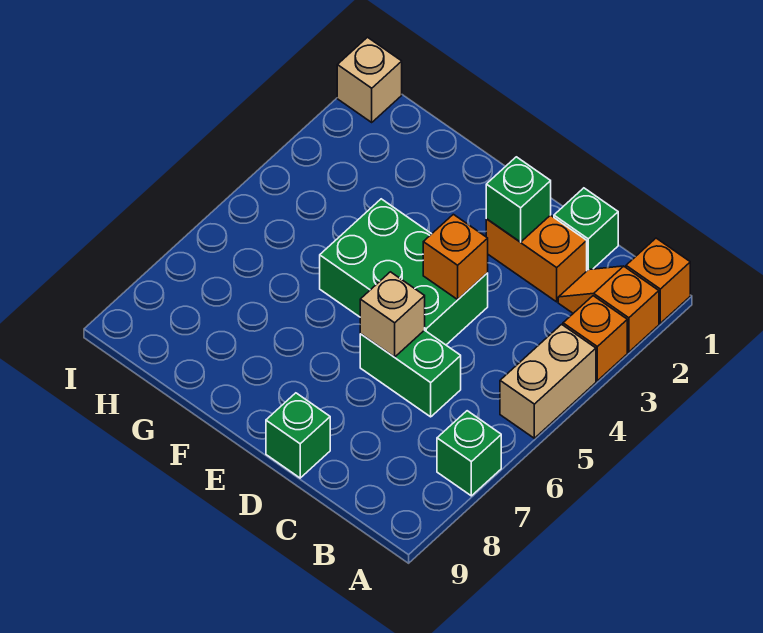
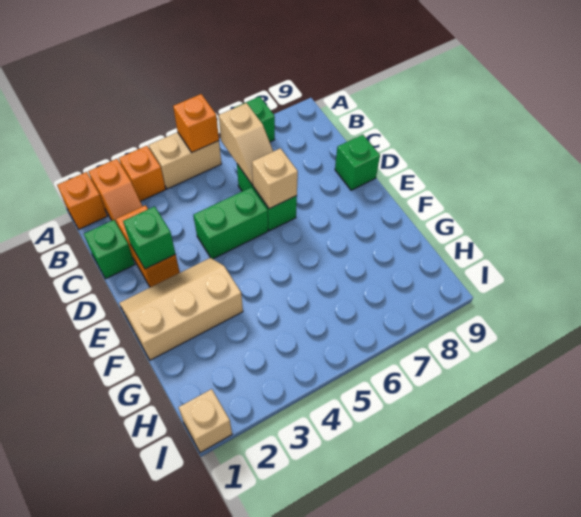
none -> tan 1x2 slope [219,103,273,185]
green 2x3 brick [320,199,488,345] -> green 1x2 brick [193,187,268,259]
orange 1x1 brick [423,214,488,299] -> orange 1x1 brick moved to [173,94,219,152]
none -> tan 2x3 slope [119,258,243,360]

